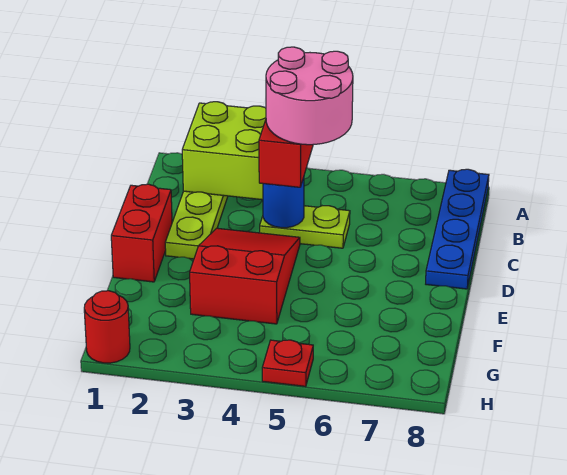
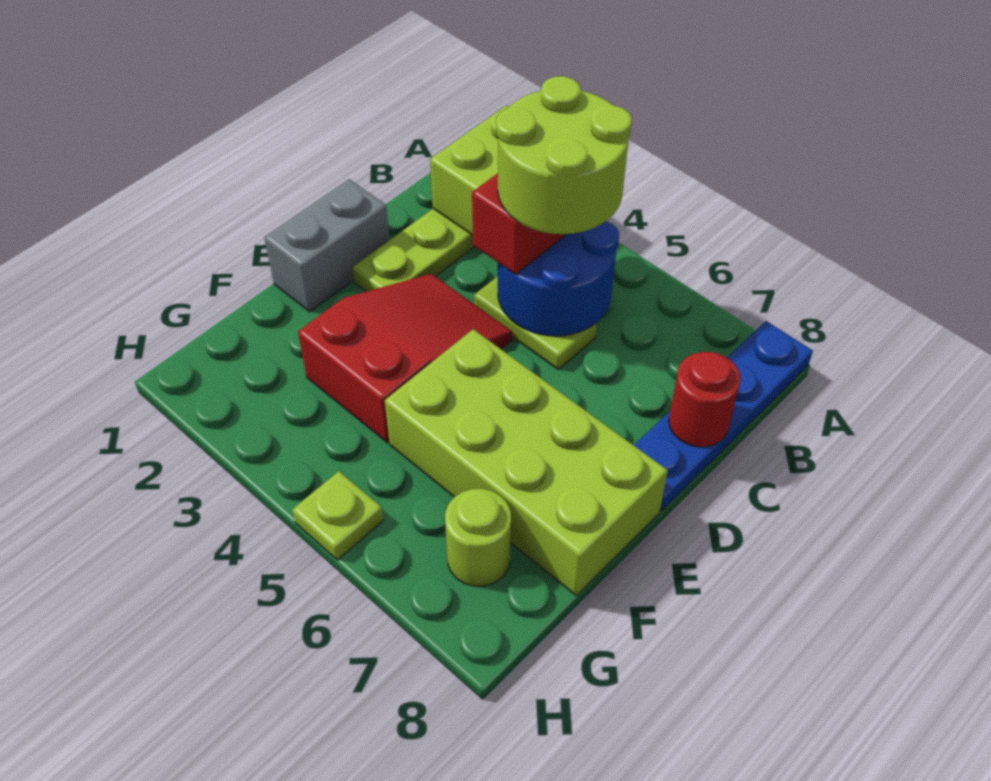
pink 2x2 round brick [266,47,353,145] -> lime 2x2 round brick [496,76,632,234]
blue 1x1 round brick [263,177,304,228] -> blue 2x2 round brick [498,222,619,336]
red 1x2 brick [111,184,172,282] -> grey 1x2 brick [264,179,390,312]
none -> lime 2x4 brick [385,329,668,596]
none -> lime 1x1 round brick [445,489,511,586]
red 1x1 round brick [84,291,130,363] -> red 1x1 round brick moved to [669,352,741,447]
red 1x1 plate [262,340,313,386] -> lime 1x1 plate [292,471,383,560]

